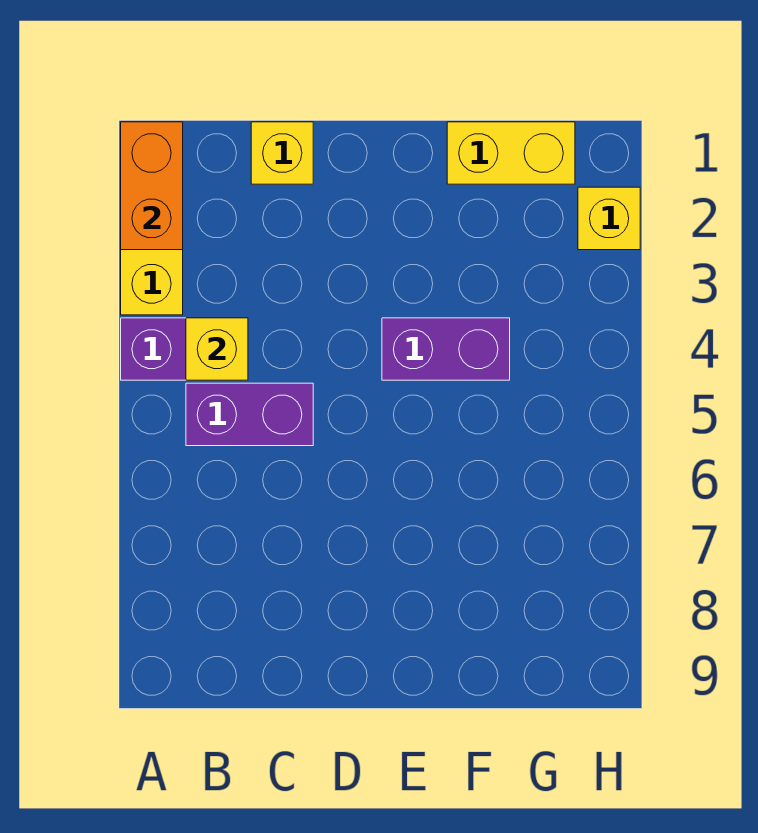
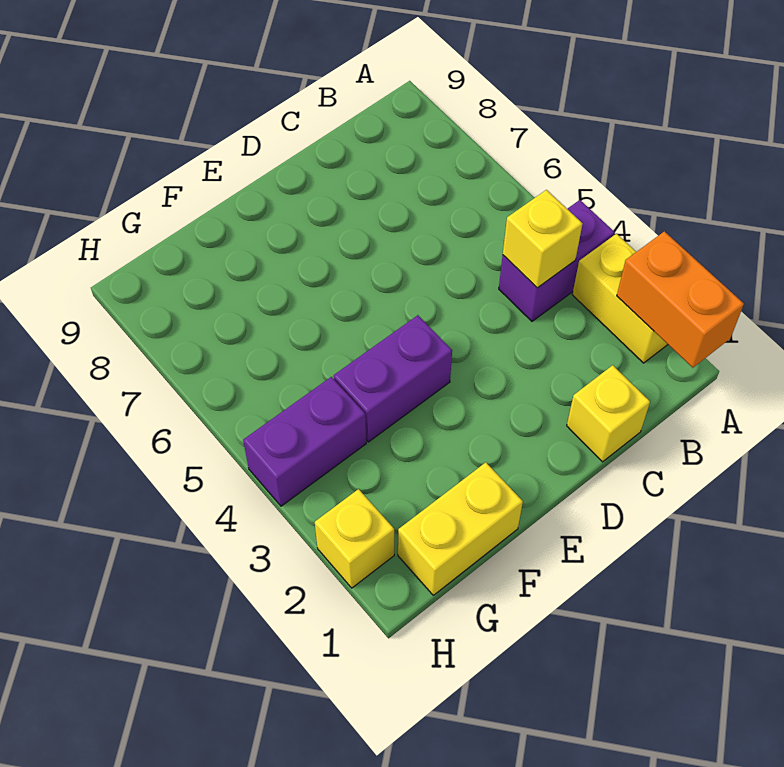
purple 1x2 brick [186,383,313,446] -> purple 1x2 brick moved to [243,377,366,506]

